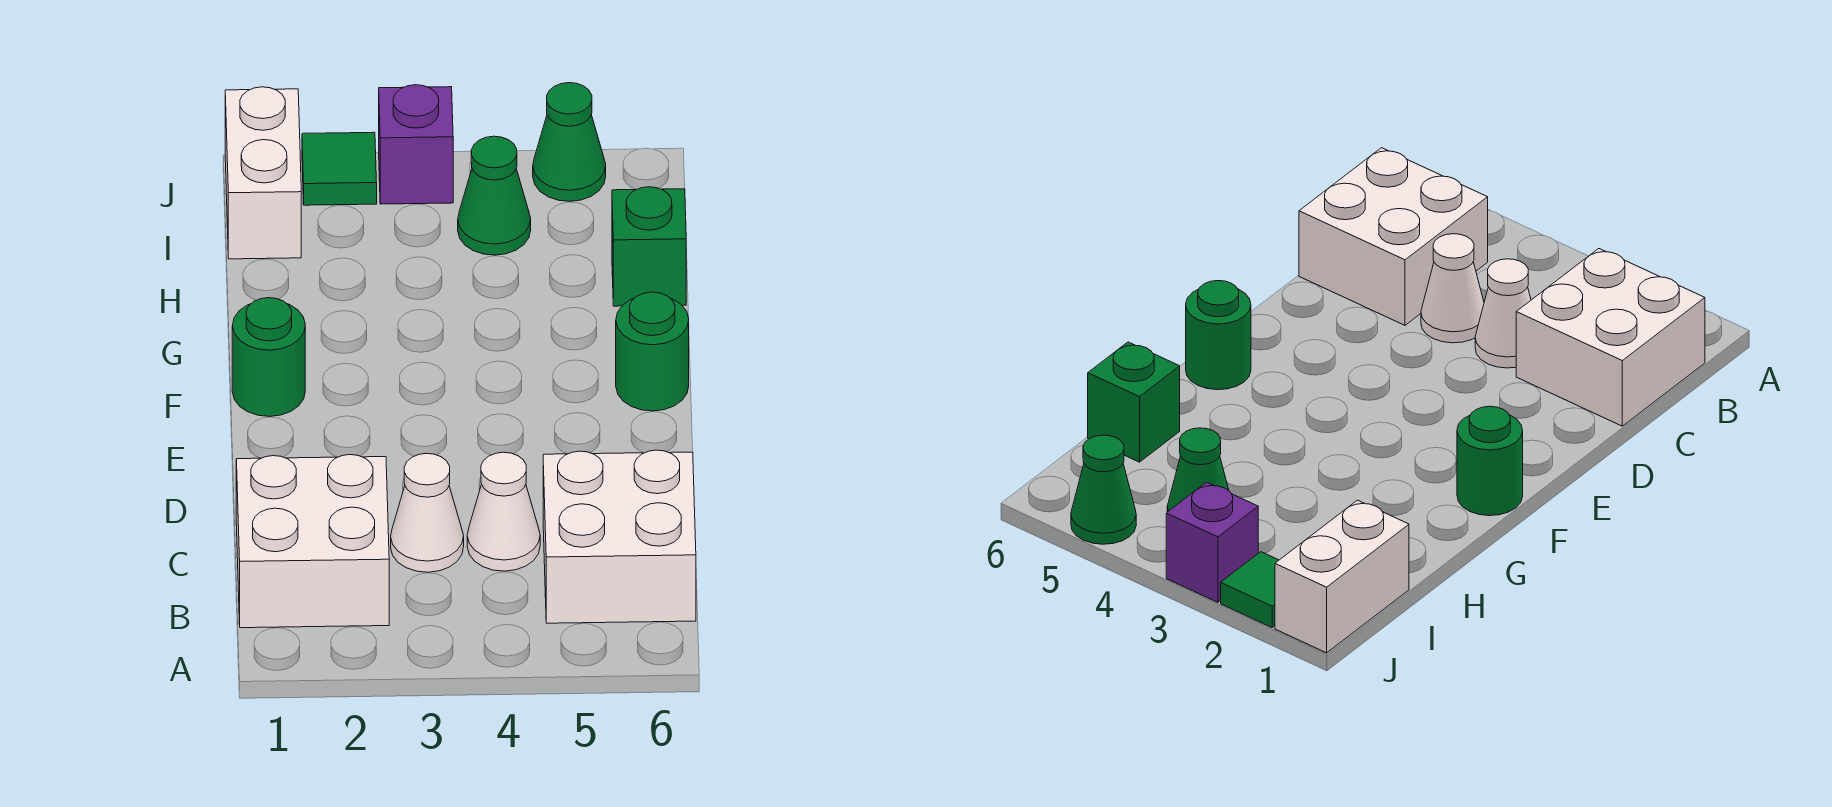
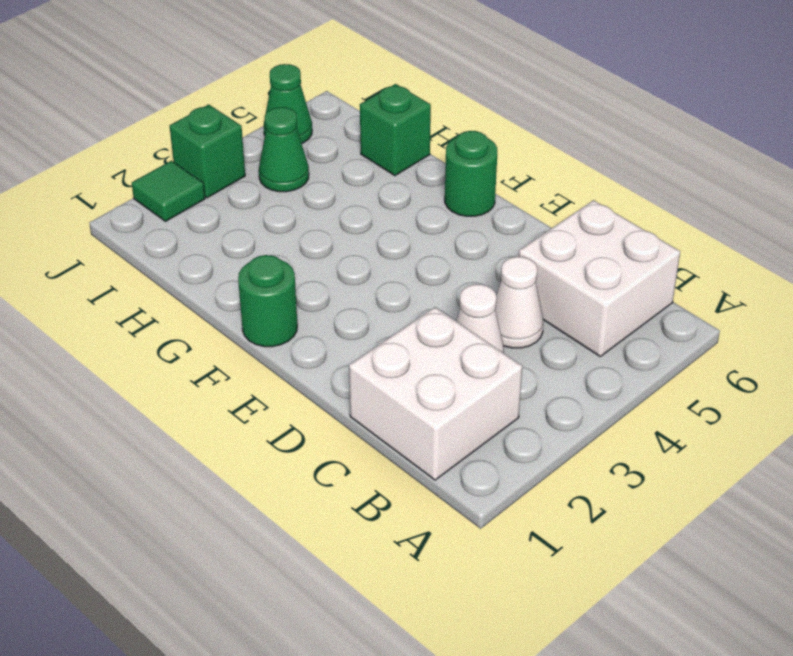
white 1x2 brick [225,87,301,259] -> none
purple 1x1 brick [379,85,453,204] -> green 1x1 brick [170,104,245,198]

